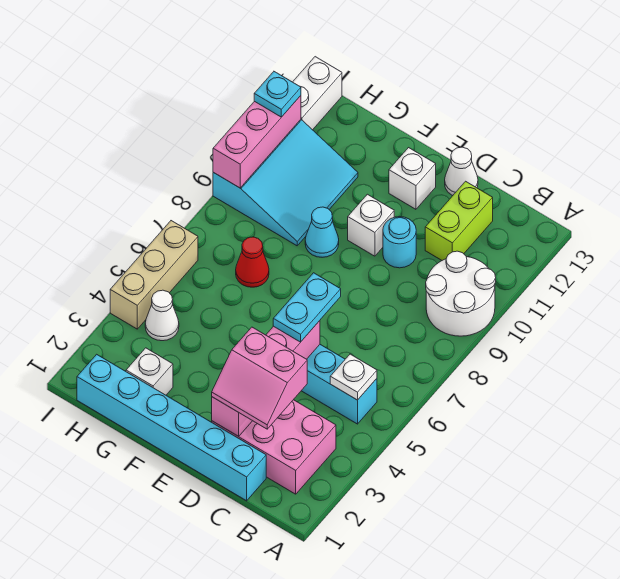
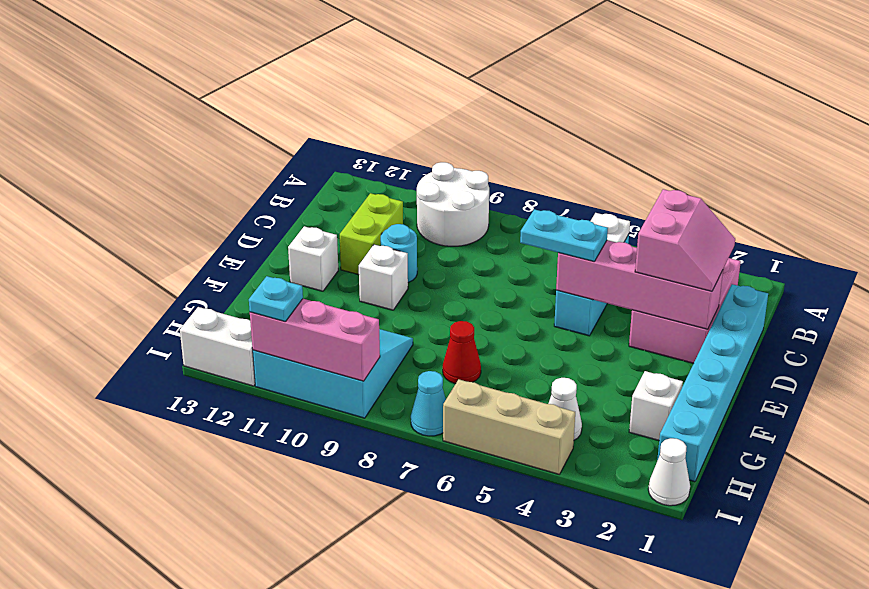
lime 1x2 brick [425,181,493,260] -> lime 1x2 brick turned to [340,193,403,274]
white 1x1 cone [445,147,478,195] -> white 1x1 cone moved to [648,438,690,506]
cyan 1x1 cone [305,207,339,257] -> cyan 1x1 cone moved to [411,371,446,436]

